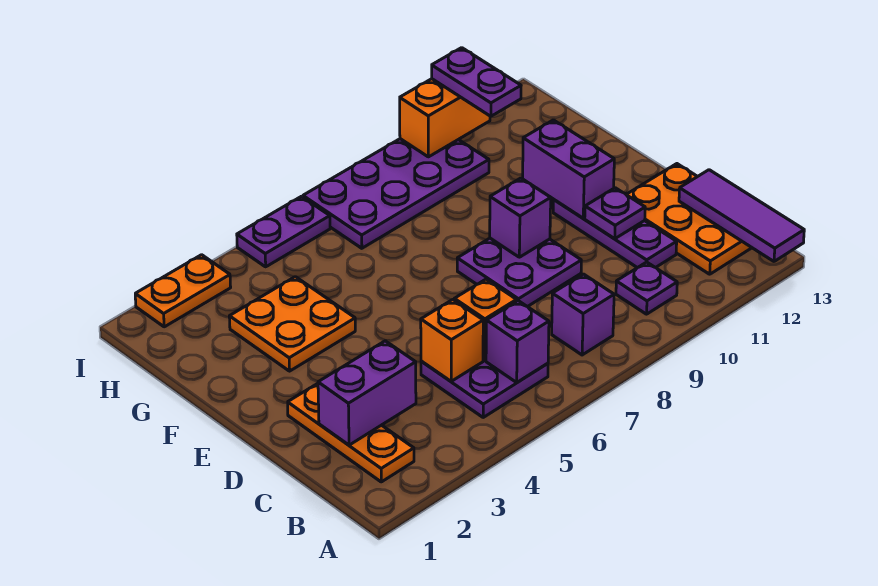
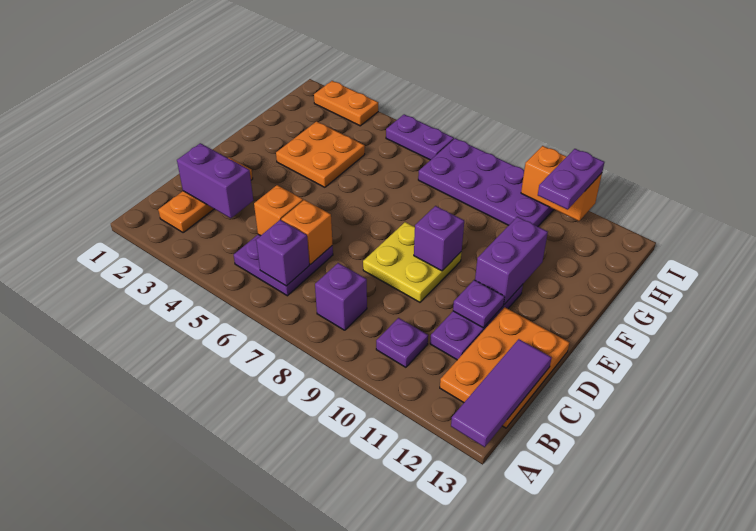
purple 2x2 plate [457,238,581,307] -> yellow 2x2 plate [363,222,462,302]

